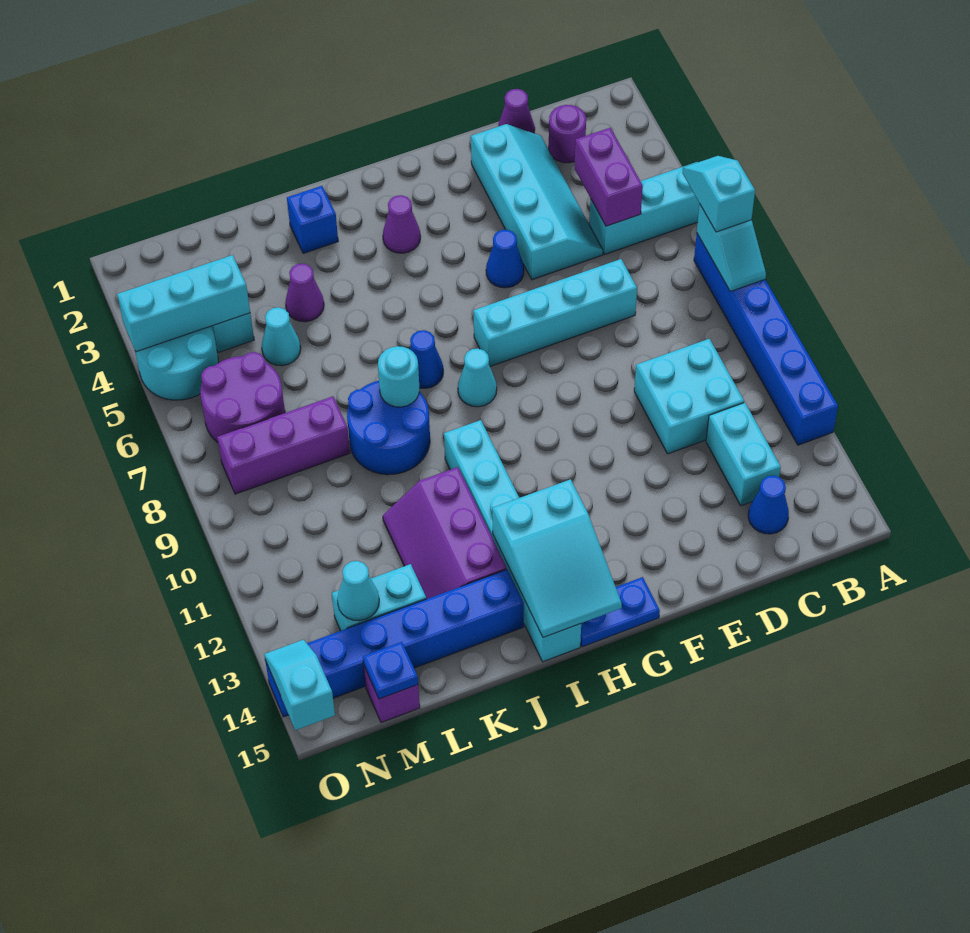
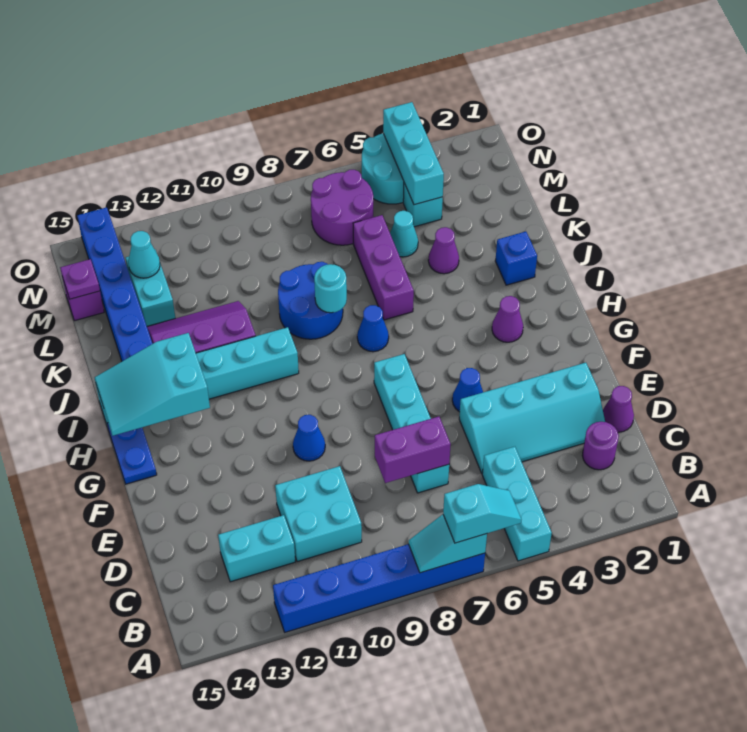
purple 1x2 brick [575,128,643,226] -> purple 1x2 brick moved to [374,417,451,483]
blue 1x1 cone [748,476,789,534] -> blue 1x1 cone moved to [293,415,325,461]
cyan 1x1 cone [458,349,497,407] -> none
purple 1x3 brick [217,396,350,494] -> purple 1x3 brick moved to [353,215,414,320]
blue 1x1 plate [363,642,418,699] -> purple 1x1 plate [60,259,100,299]
cyan 1x2 slope [264,640,335,730] -> none

